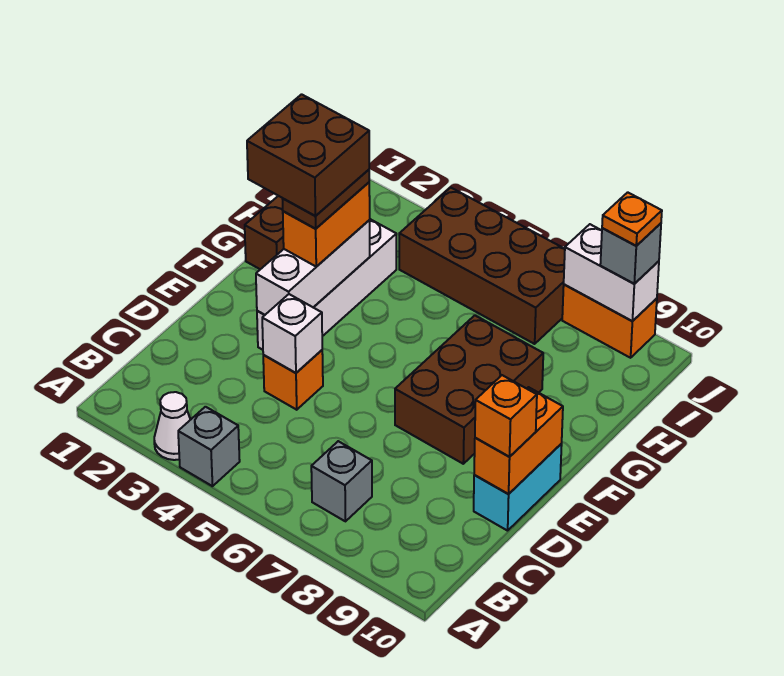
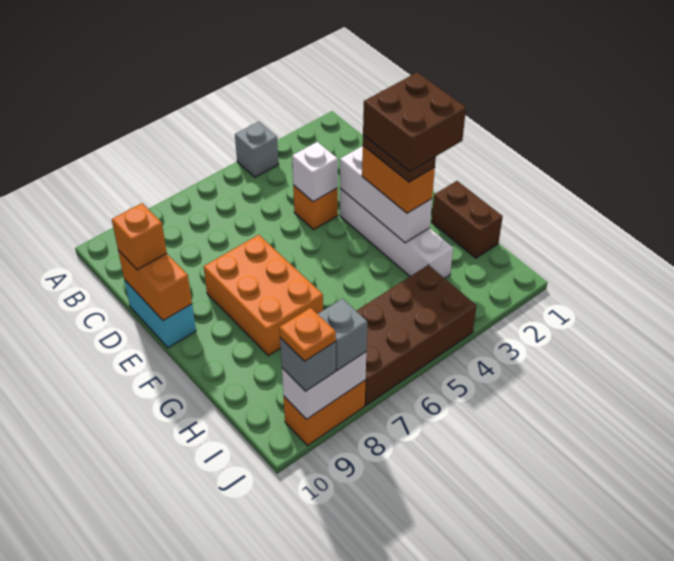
white 1x1 cone [154,392,190,460] -> none
grey 1x1 brick [311,441,372,521] -> grey 1x1 brick moved to [318,299,367,370]
brown 2x3 brick [395,315,543,464] -> orange 2x3 brick [204,235,323,356]

